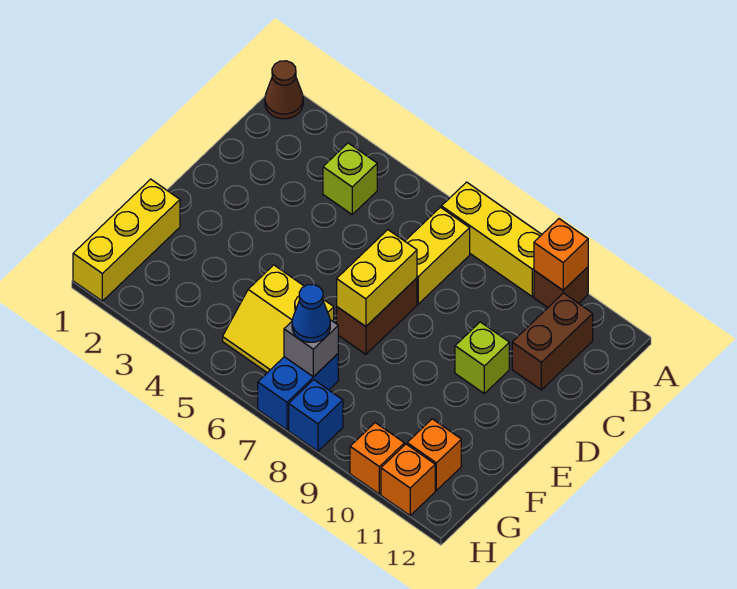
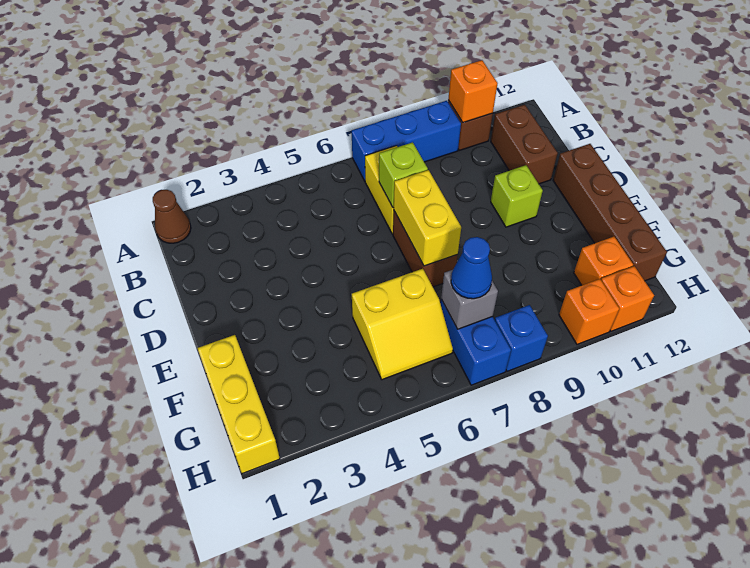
yellow 1x3 brick [442,182,542,297] -> blue 1x3 brick [352,101,461,181]
lime 1x1 brick [323,143,377,214] -> lime 1x1 brick moved to [379,142,428,208]
none -> brown 1x4 brick [553,144,667,281]

